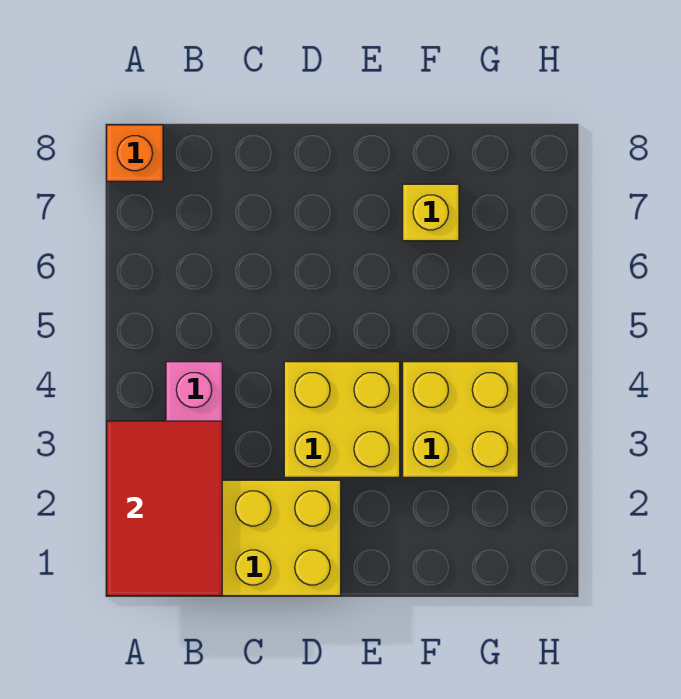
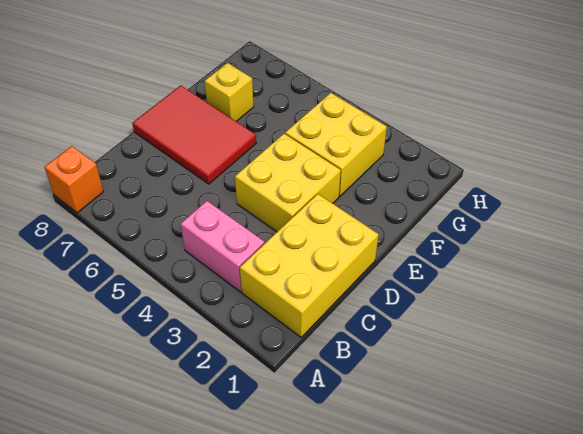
red 2x3 tile [107,421,222,596] -> red 2x3 tile moved to [132,85,256,184]

